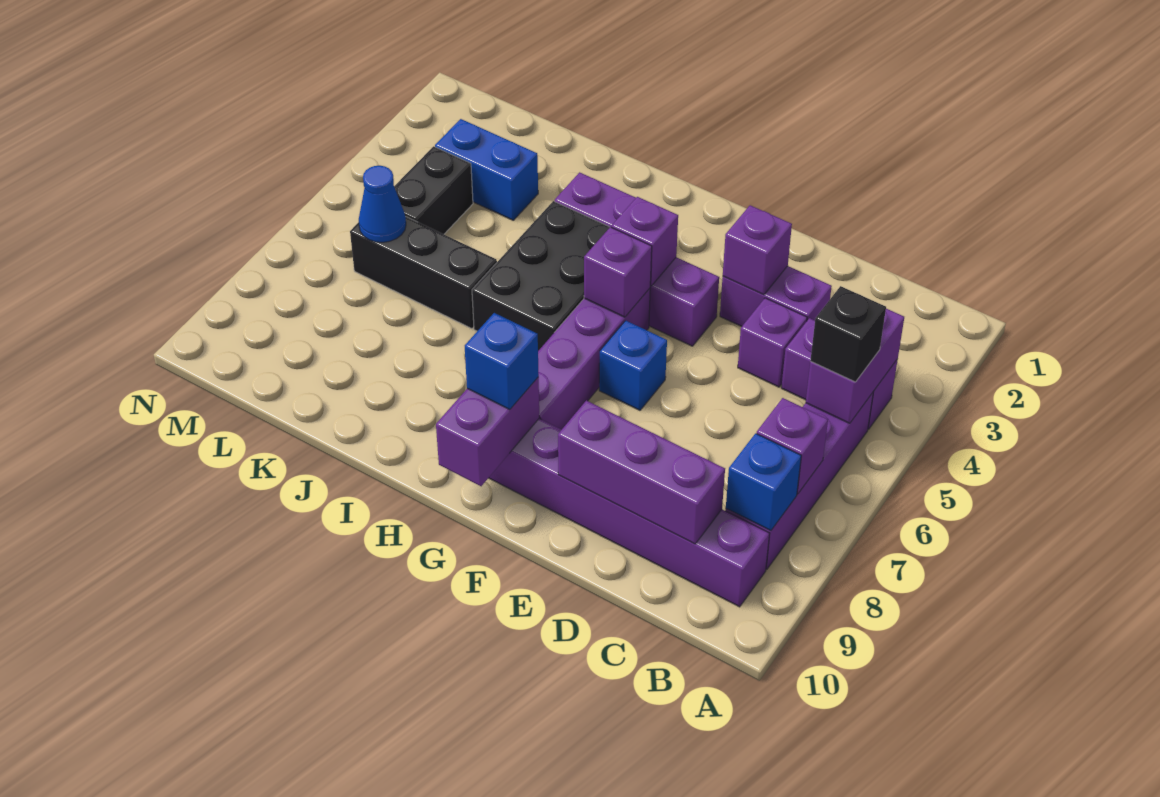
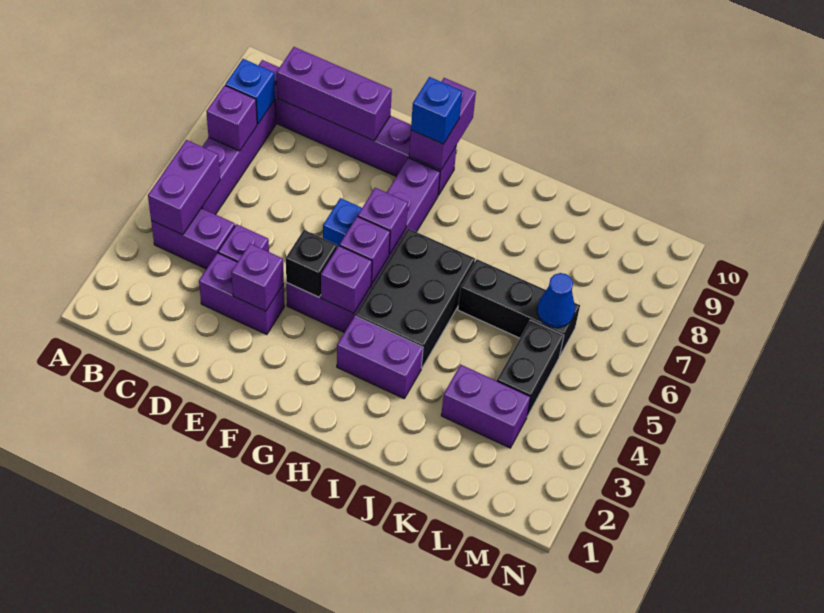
black 1x1 brick [810,286,886,382] -> black 1x1 brick moved to [286,230,337,297]
none -> purple 1x1 brick [358,188,408,254]
blue 1x2 brick [435,119,538,220] -> purple 1x2 brick [441,365,530,448]

